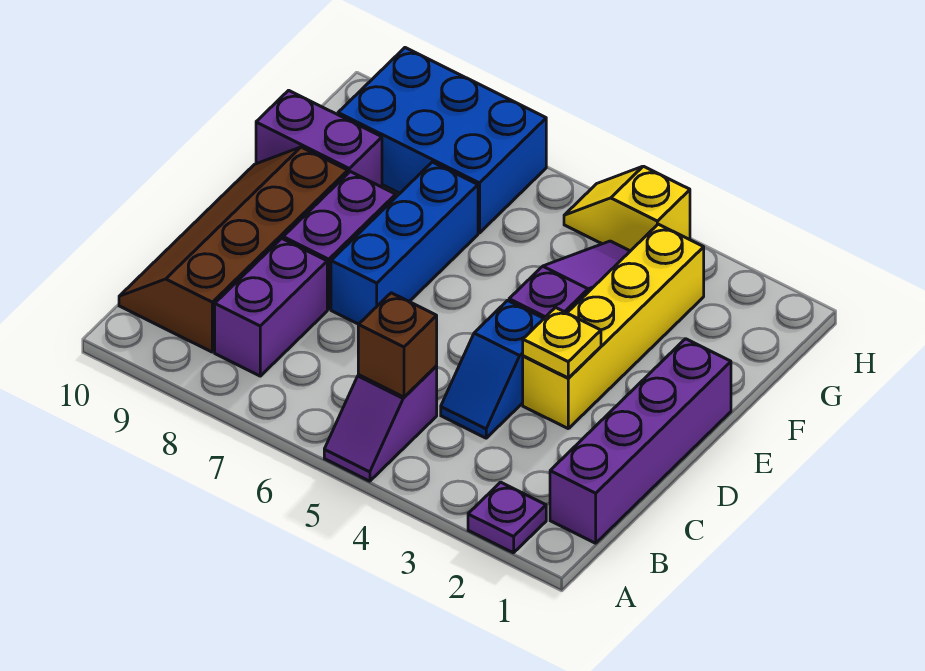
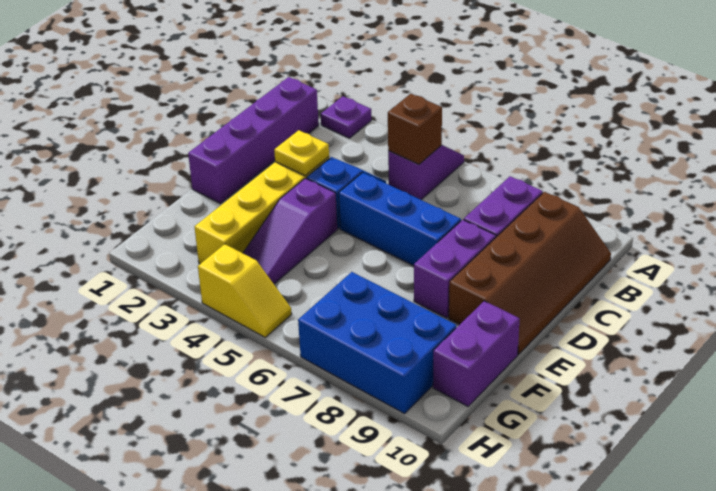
blue 1x3 brick [331,162,478,324] -> blue 1x3 brick turned to [339,173,461,266]
purple 1x2 brick [256,90,382,187] -> purple 1x2 brick turned to [433,301,519,406]

